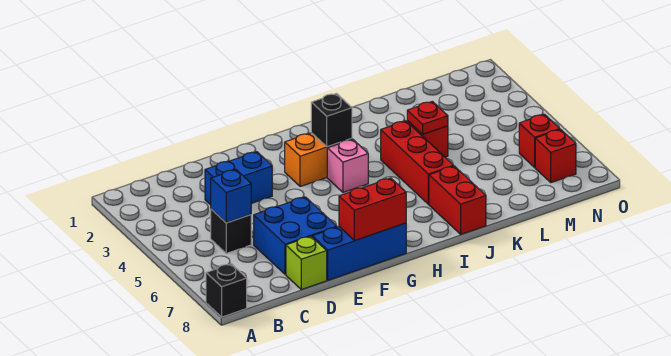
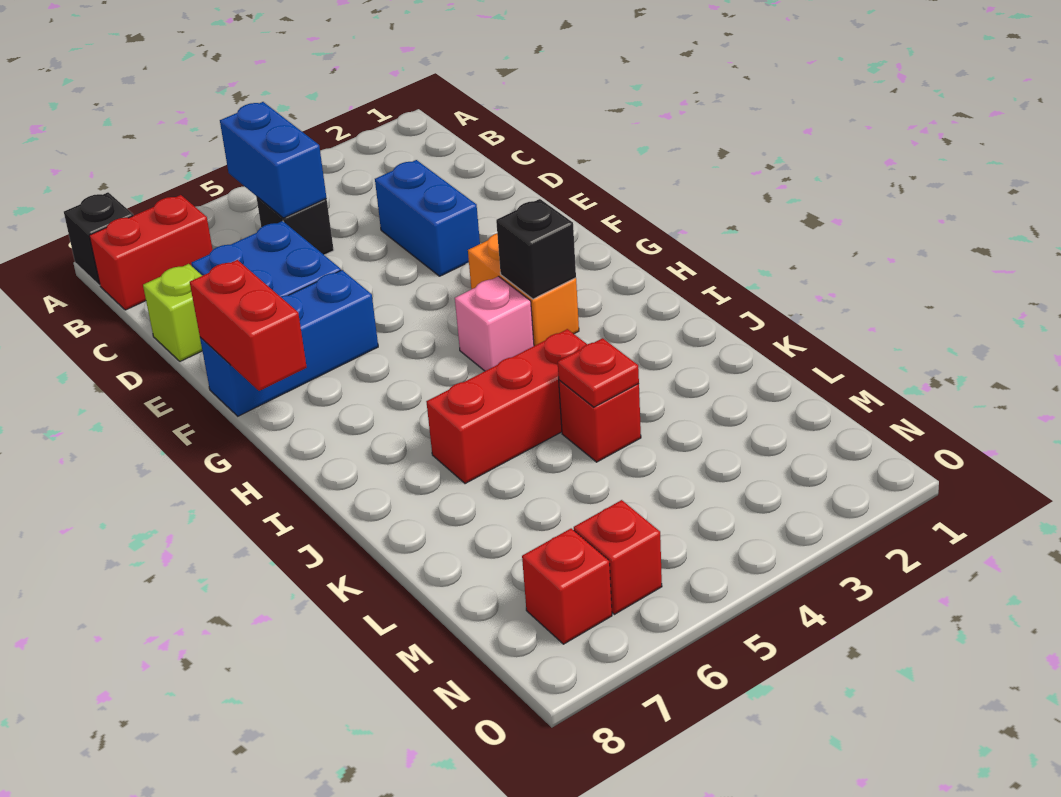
blue 1x1 brick [211,170,251,223] -> blue 1x2 brick [220,102,327,218]
blue 1x3 brick [312,223,406,280] -> blue 1x3 brick turned to [200,270,378,416]
red 1x2 brick [429,166,486,234] -> red 1x2 brick moved to [89,195,213,310]

